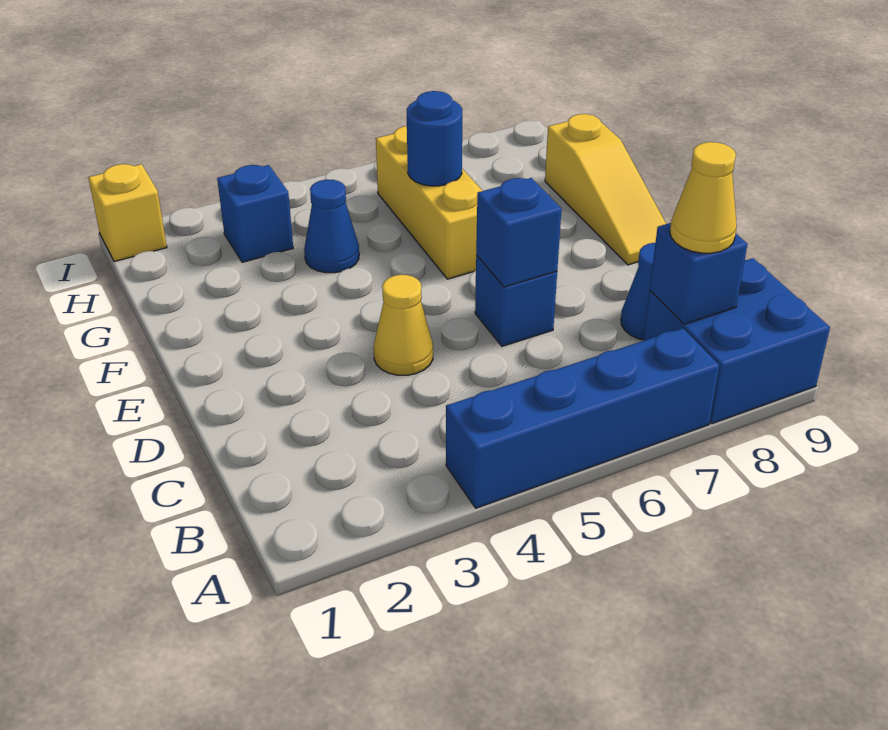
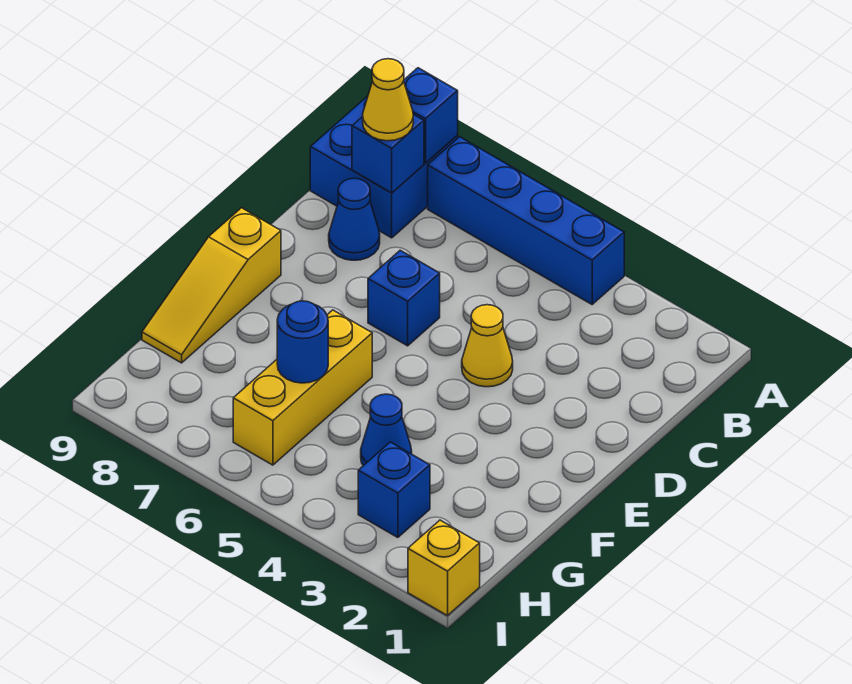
blue 1x1 brick [476,178,562,287] -> blue 1x1 brick moved to [404,68,458,163]
yellow 1x3 slope [545,114,666,265] -> yellow 1x3 slope turned to [142,208,281,363]

